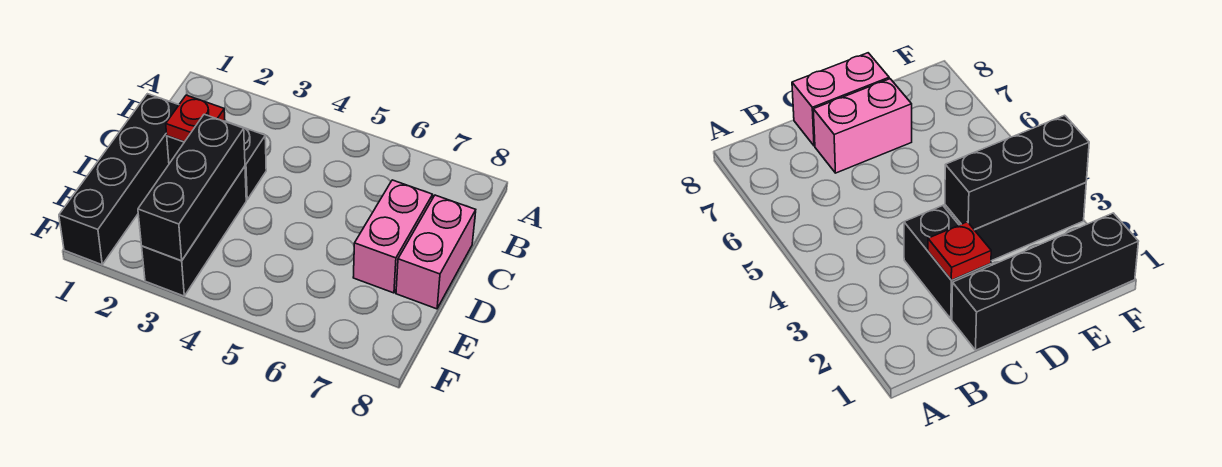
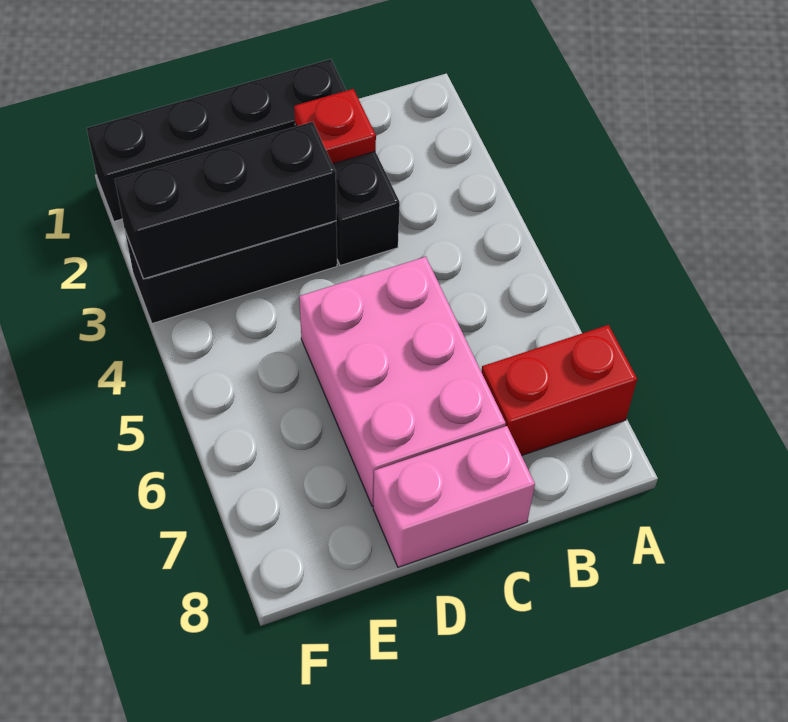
none -> red 1x2 brick [481,325,637,456]
pink 1x2 brick [353,180,433,293] -> pink 2x3 brick [299,257,506,506]

